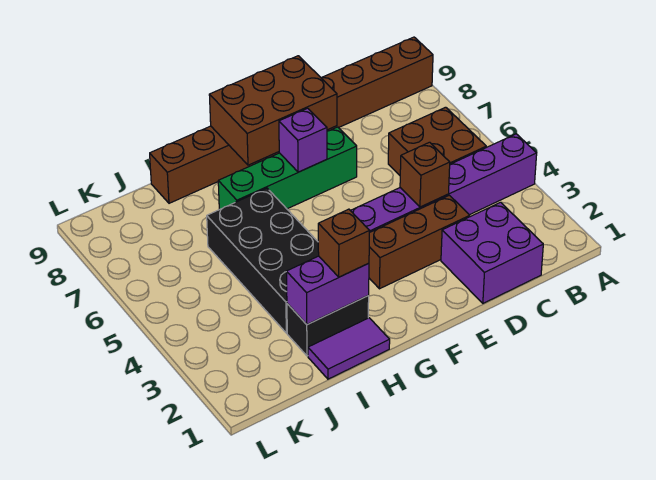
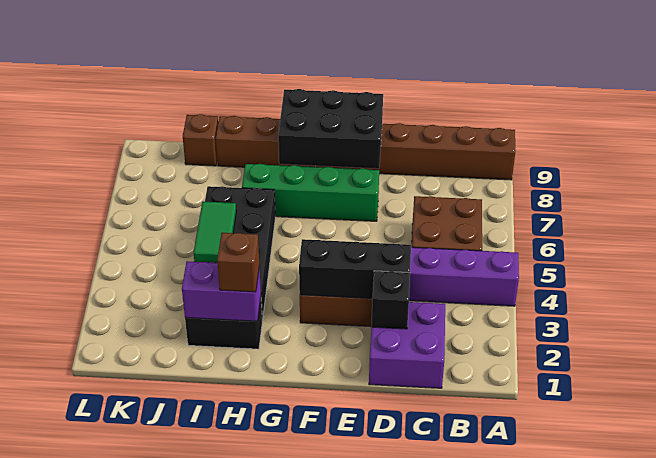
none -> black 1x1 brick [372,271,410,329]
none -> black 1x3 brick [299,239,411,298]
brown 1x1 brick [400,142,450,207] -> brown 1x1 brick moved to [183,114,218,166]
brown 2x3 brick [209,56,337,165] -> black 2x3 brick [278,89,383,169]
purple 1x1 brick [279,108,327,172] -> none
purple 1x2 tile [308,318,390,379] -> none
none -> green 1x2 tile [194,202,236,263]

